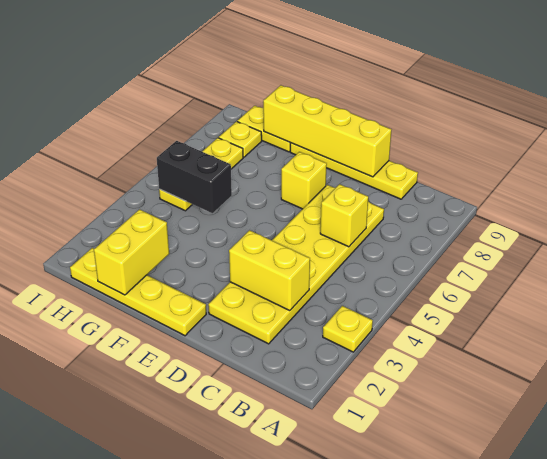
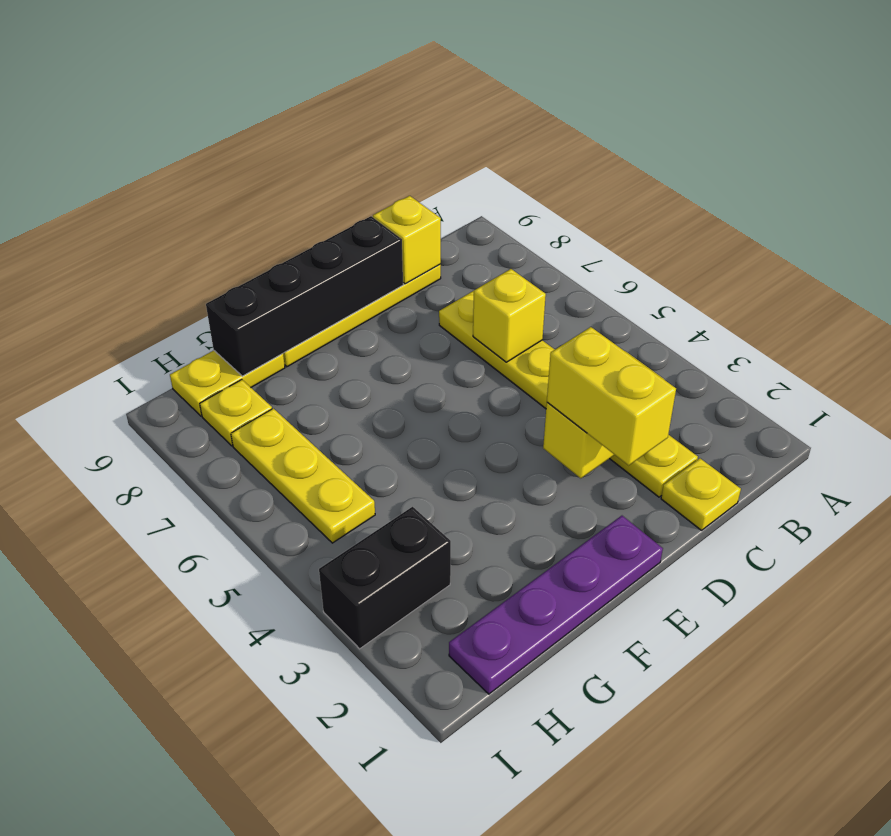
yellow 1x1 plate [323,306,373,352] -> yellow 1x1 plate moved to [661,458,741,530]
yellow 2x6 plate [208,185,384,344] -> yellow 1x6 plate [439,291,698,497]
yellow 1x4 brick [263,85,391,177] -> black 1x4 brick [206,216,403,376]
yellow 1x4 plate [70,248,206,336] -> purple 1x4 plate [449,516,663,694]
yellow 1x1 brick [281,152,327,209] -> yellow 1x1 brick moved to [373,196,441,284]
yellow 1x2 brick [94,209,169,295] -> yellow 1x2 brick moved to [547,327,676,465]
black 1x2 brick [157,141,232,213] -> black 1x2 brick moved to [319,507,451,649]

